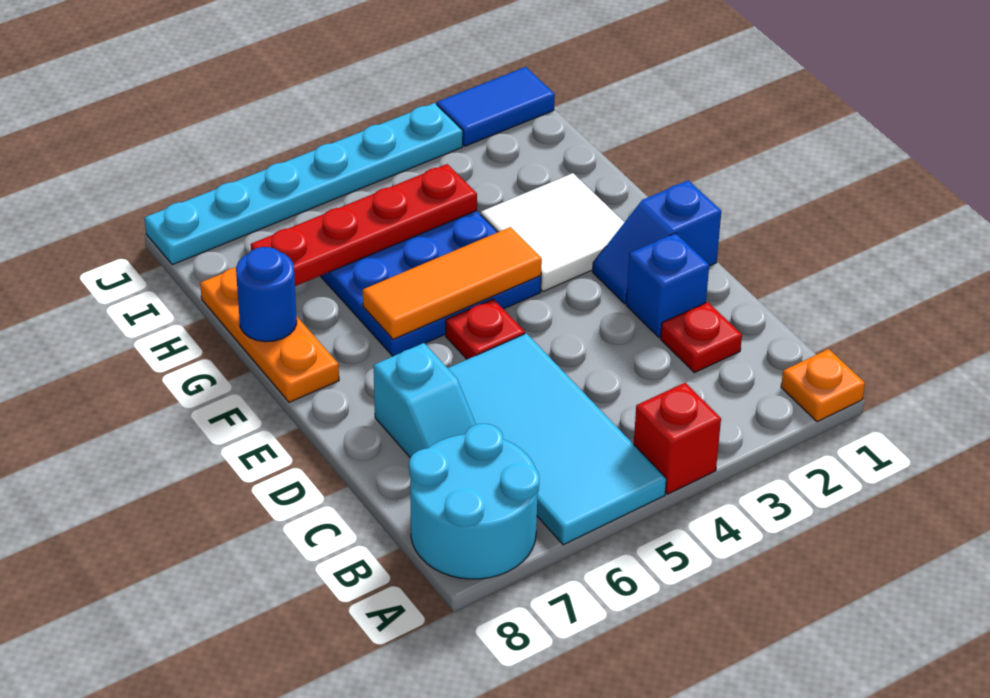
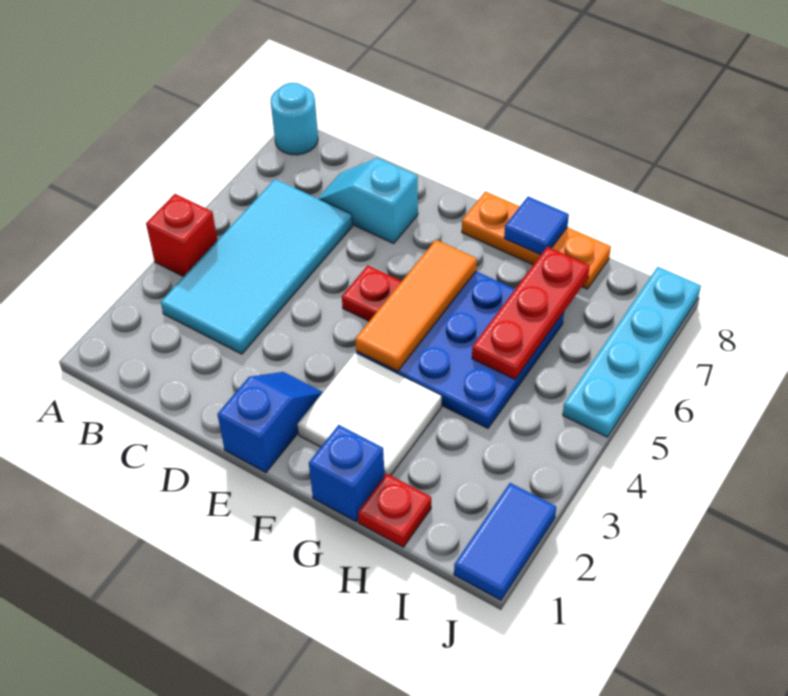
orange 1x1 plate [781,349,865,422] -> none
cyan 2x4 tile [448,333,666,545] -> cyan 2x4 tile turned to [161,179,352,354]
cyan 2x2 round brick [409,424,539,579] -> cyan 1x1 round brick [271,83,318,155]
red 1x1 plate [661,302,742,373] -> red 1x1 plate moved to [358,474,431,547]
blue 1x1 brick [626,233,709,338] -> blue 1x1 brick moved to [309,425,385,522]
blue 1x1 round brick [236,247,297,342] -> blue 1x1 tile [504,197,569,255]
red 1x4 plate [251,164,477,286] -> red 1x3 plate [472,247,590,379]
cyan 1x6 plate [145,103,463,265] -> cyan 1x4 plate [563,267,701,437]

